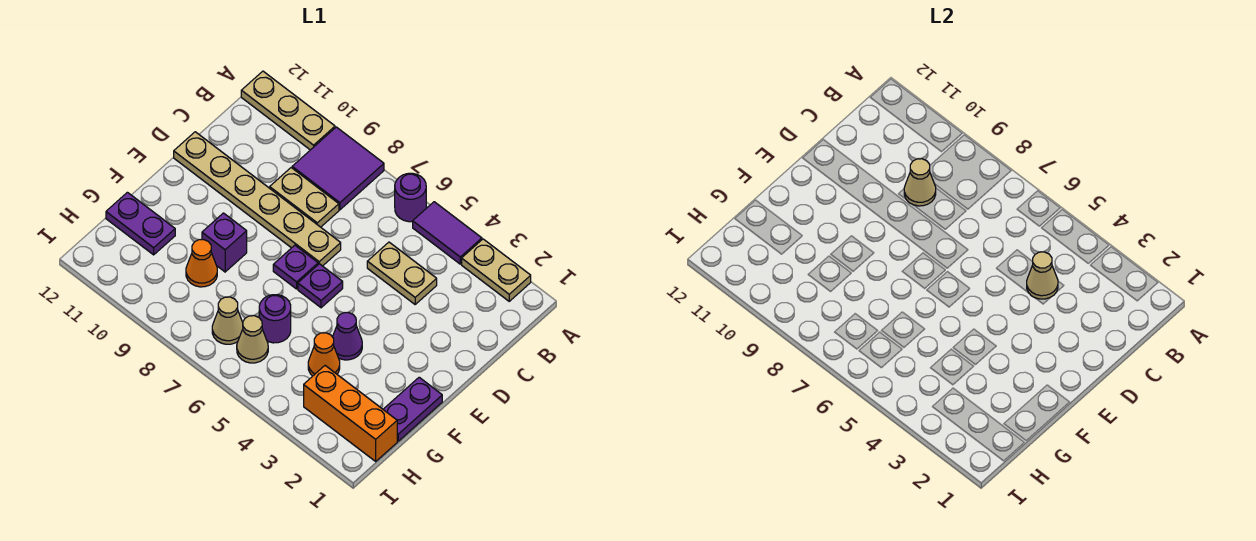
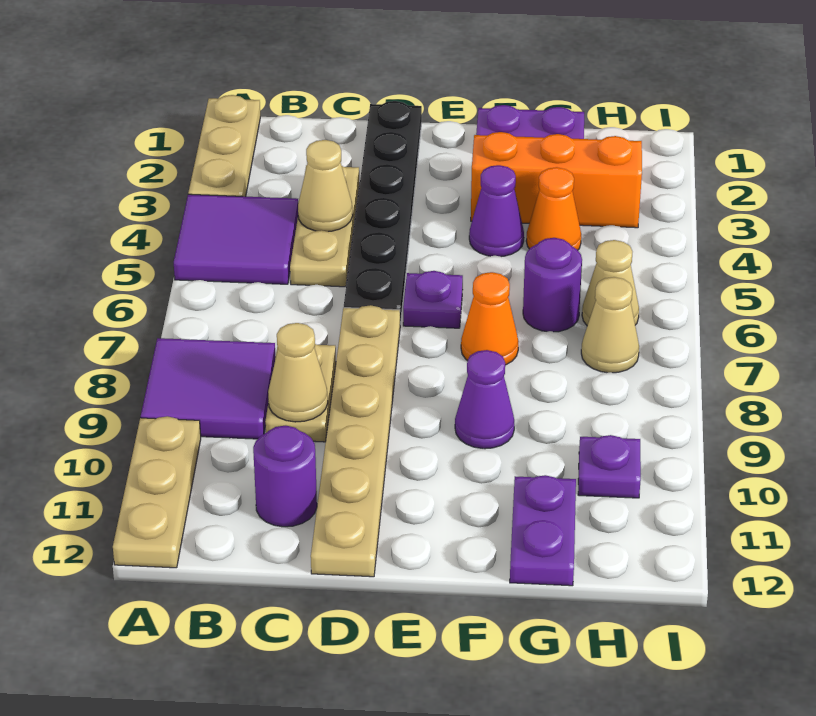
tan 1x2 plate [462,239,531,301] -> tan 1x3 plate [188,95,260,197]
purple 1x2 tile [413,202,482,264] -> purple 2x2 tile [174,194,298,284]
purple 1x1 round brick [395,173,426,222] -> purple 1x1 round brick moved to [253,426,317,527]
tan 1x2 plate [367,242,437,304] -> tan 1x3 plate [290,165,359,287]
none -> black 1x6 plate [344,101,422,324]
purple 1x1 plate [273,245,318,289] -> purple 1x1 plate moved to [578,435,641,498]
purple 1x1 brick [202,213,247,272] -> purple 1x1 cone [455,350,514,449]
orange 1x1 cone [186,240,217,287] -> orange 1x1 cone moved to [461,272,519,365]
orange 1x3 brick [304,366,397,461] -> orange 1x3 brick turned to [471,132,642,228]

